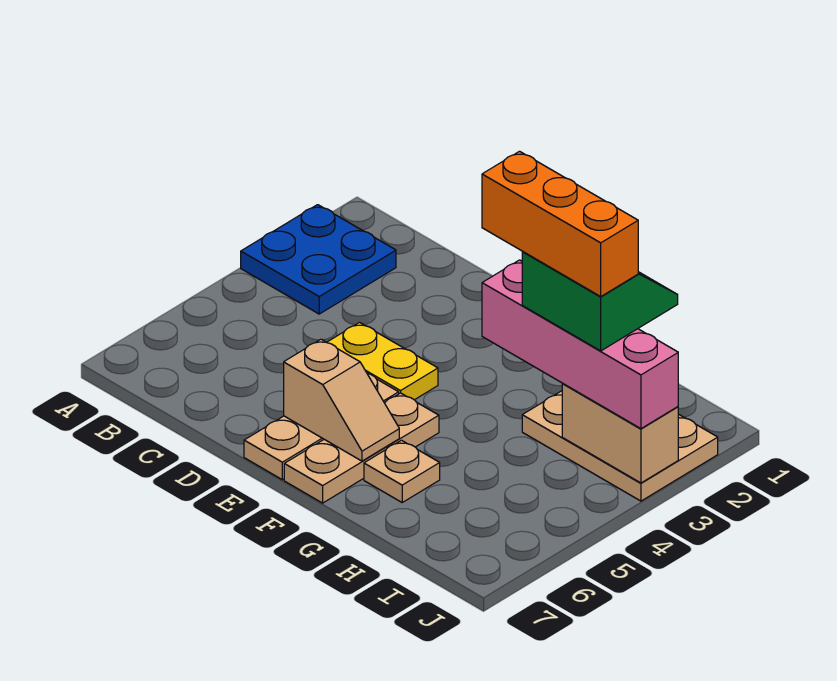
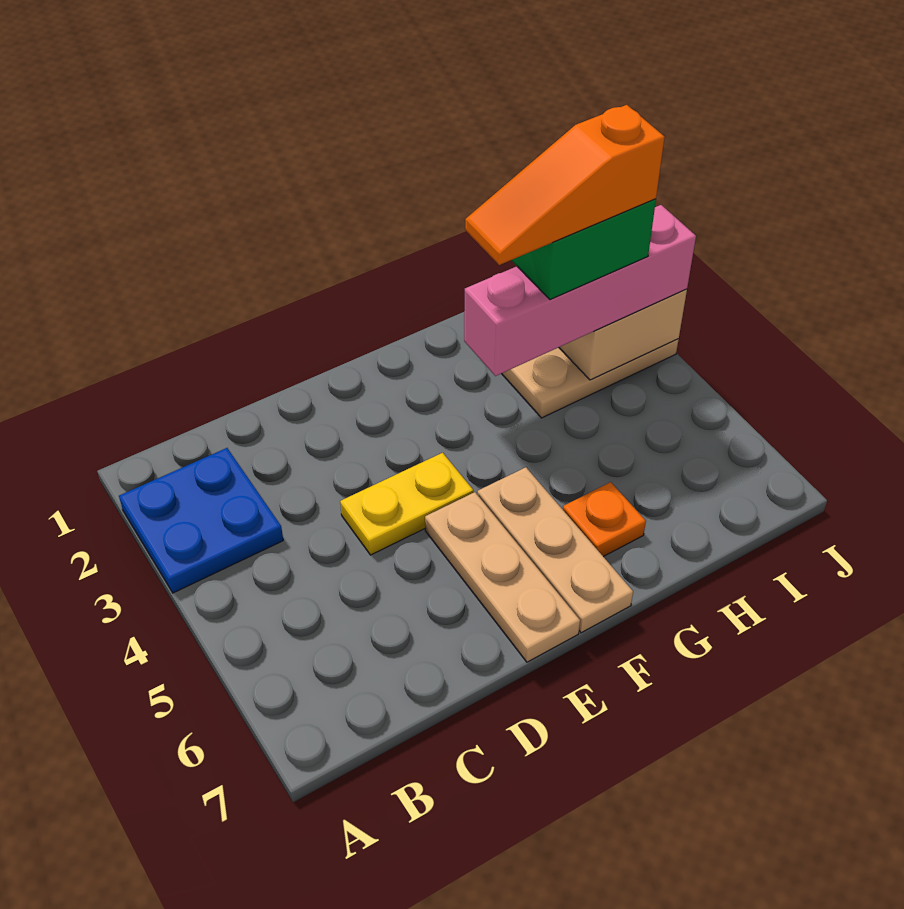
tan 1x2 slope [284,339,399,461] -> none
orange 1x3 brick [482,151,638,296] -> orange 1x3 slope [465,105,665,265]
tan 1x1 plate [364,440,440,502] -> orange 1x1 plate [563,482,646,557]

